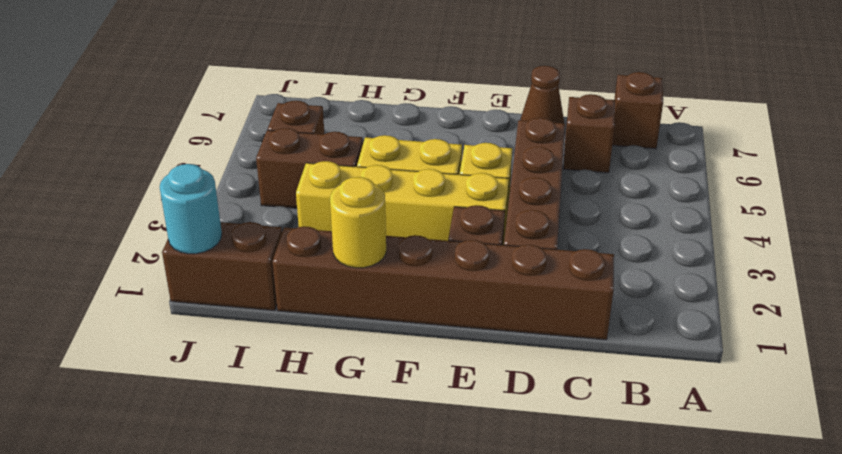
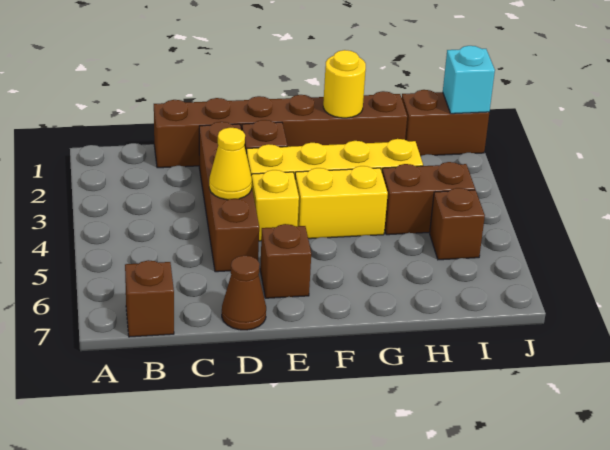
brown 1x1 brick [563,94,615,173] -> brown 1x1 brick moved to [260,224,311,298]
none -> yellow 1x1 cone [209,128,252,200]
cyan 1x1 round brick [160,164,222,254] -> cyan 1x1 brick [443,46,495,114]

